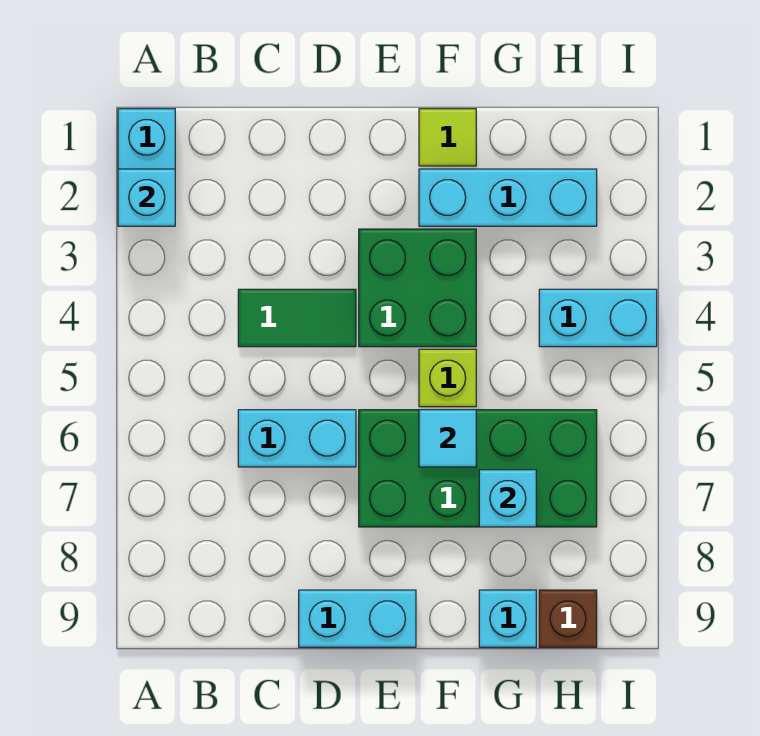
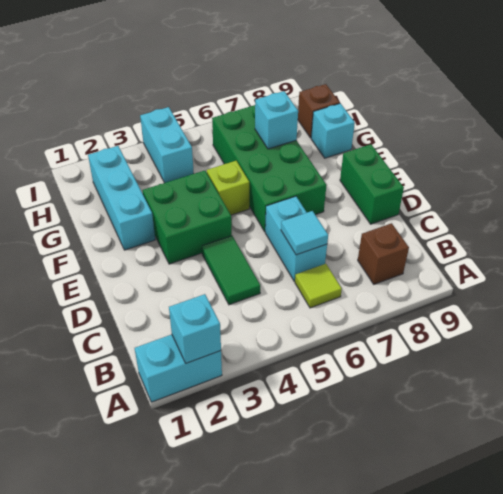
none -> brown 1x1 brick [358,223,409,284]
cyan 1x2 brick [299,590,416,647] -> green 1x2 brick [340,144,404,224]
lime 1x1 tile [419,109,476,166] -> lime 1x1 tile moved to [295,264,342,308]
cyan 1x1 tile [419,410,476,467] -> cyan 1x1 tile moved to [281,211,328,255]

